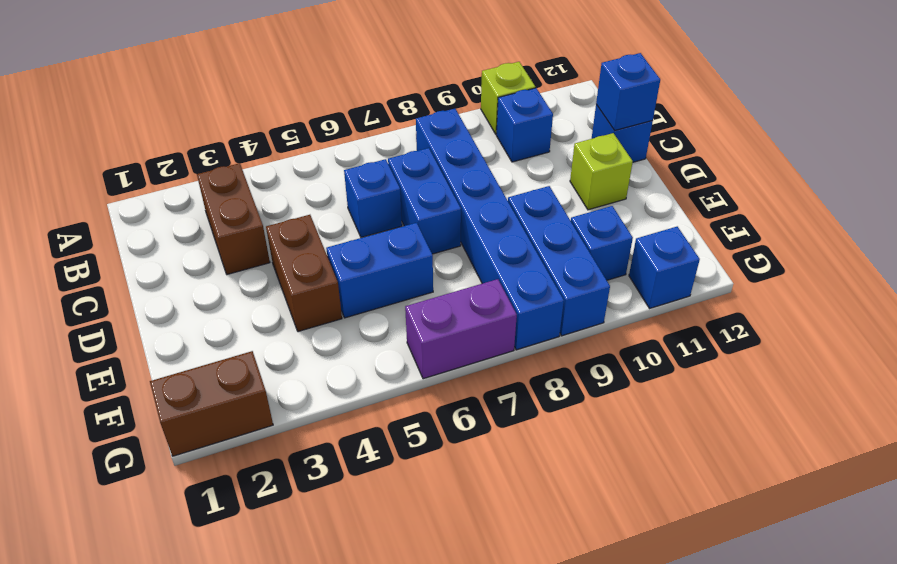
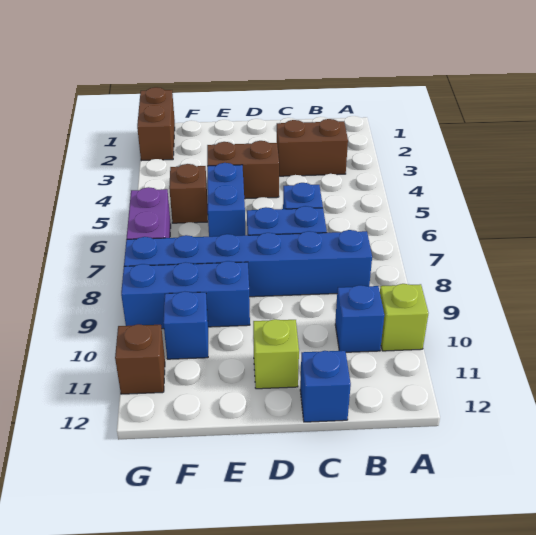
blue 1x1 brick [596,53,660,131] -> none
none -> brown 1x1 brick [169,164,208,223]
blue 1x1 brick [629,227,700,308] -> brown 1x1 brick [115,324,165,394]

